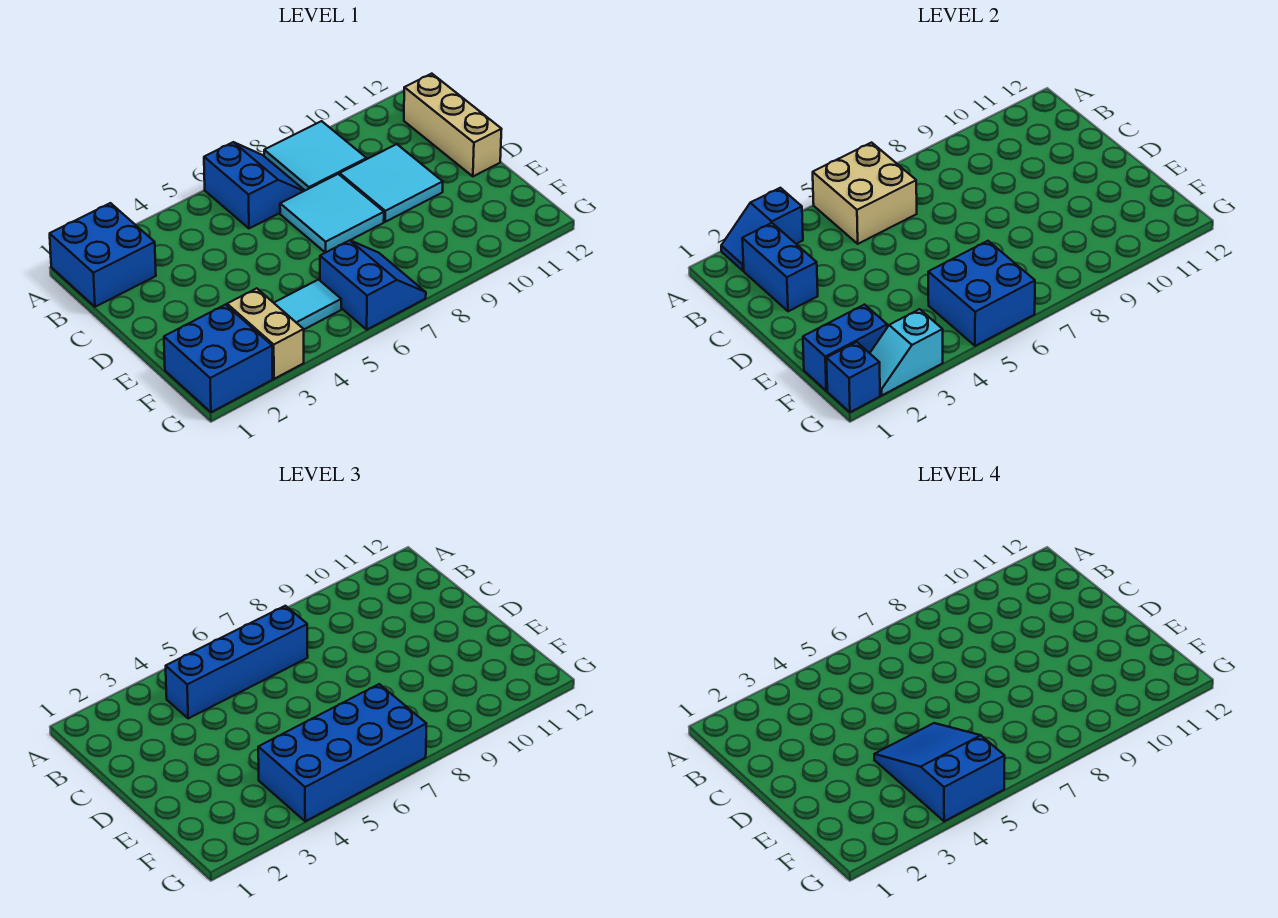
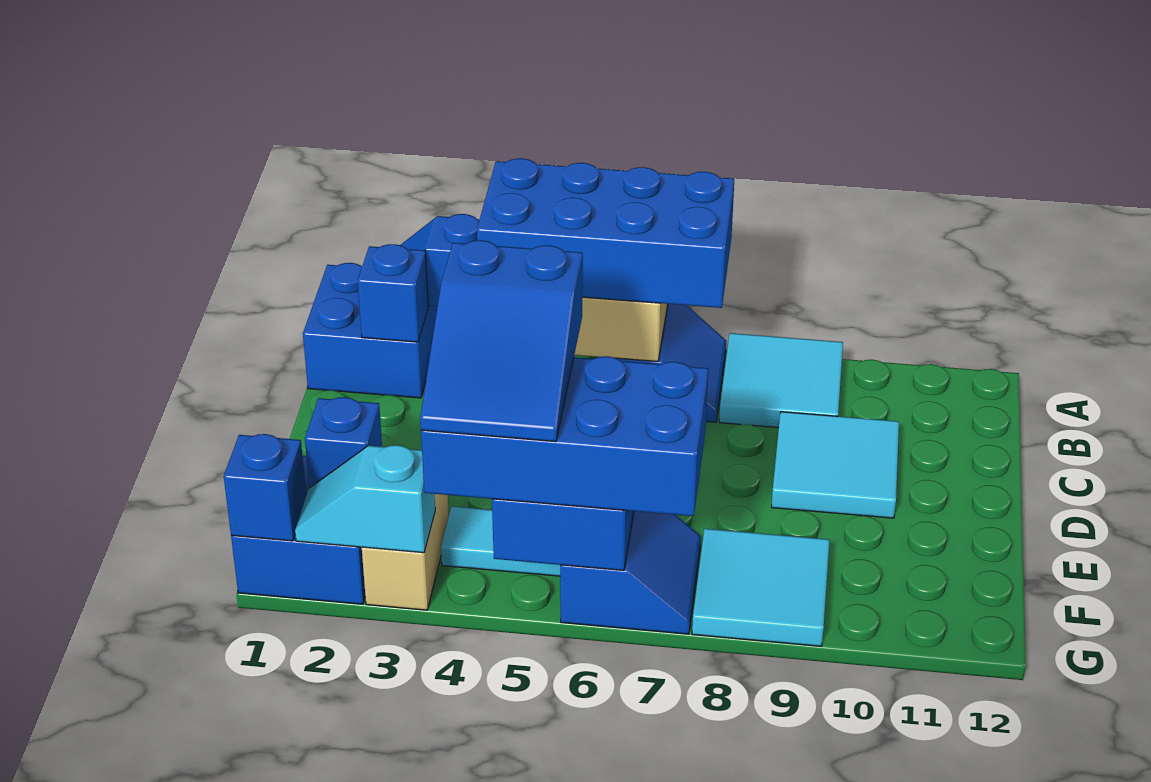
blue 1x2 brick [742,223,818,311] -> blue 1x1 brick [358,244,428,342]
blue 1x4 brick [166,606,308,718] -> blue 2x4 brick [477,158,734,308]
tan 1x3 brick [404,74,502,176] -> none
cyan 2x2 tile [280,174,384,253] -> cyan 2x2 tile moved to [692,529,830,646]
blue 2x3 slope [874,723,1005,821] -> blue 2x3 slope turned to [420,240,583,442]
blue 1x2 brick [803,305,887,391] -> blue 1x1 brick [305,397,382,488]

